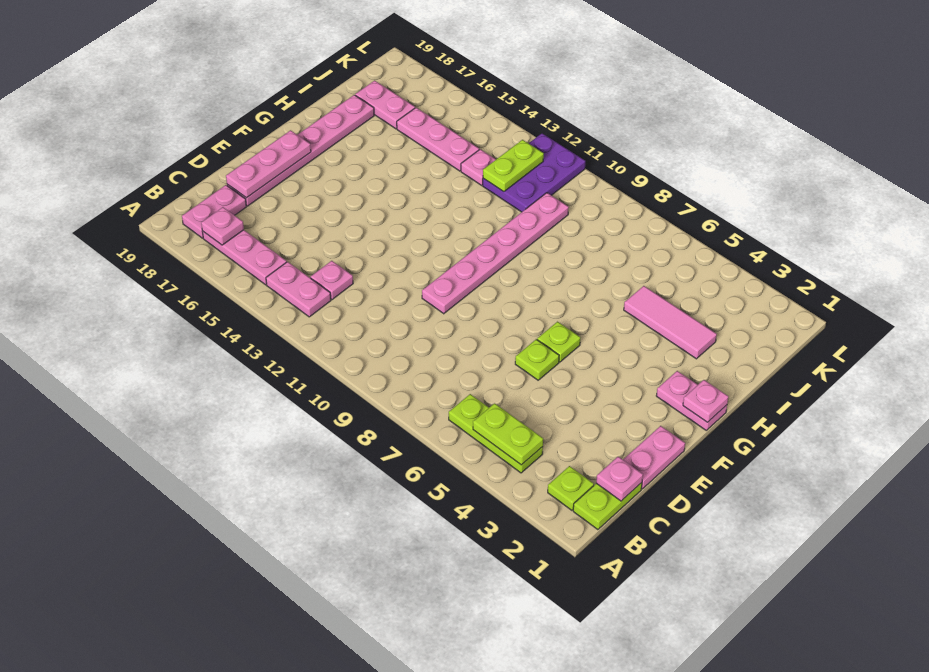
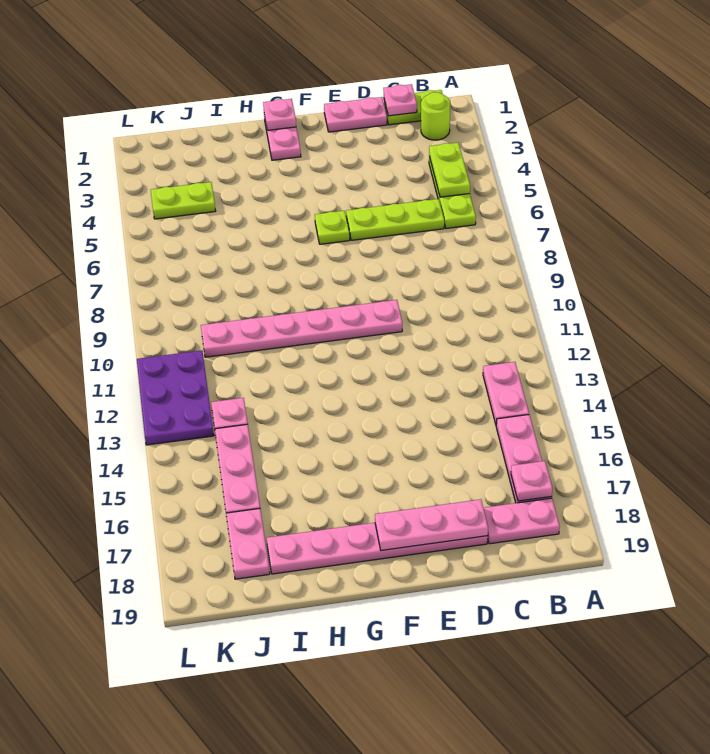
lime 1x1 plate [548,466,594,510] -> lime 1x1 round brick [421,92,450,140]
pink 1x1 plate [310,261,353,300] -> none
lime 1x1 plate [515,339,559,380] -> lime 1x3 plate [346,199,444,240]
pink 1x3 tile [624,286,717,359] -> none
purple 2x3 plate [483,133,585,212] -> purple 2x3 plate turned to [137,350,214,445]
lime 1x2 plate [483,140,544,192] -> lime 1x2 plate moved to [151,182,216,219]

